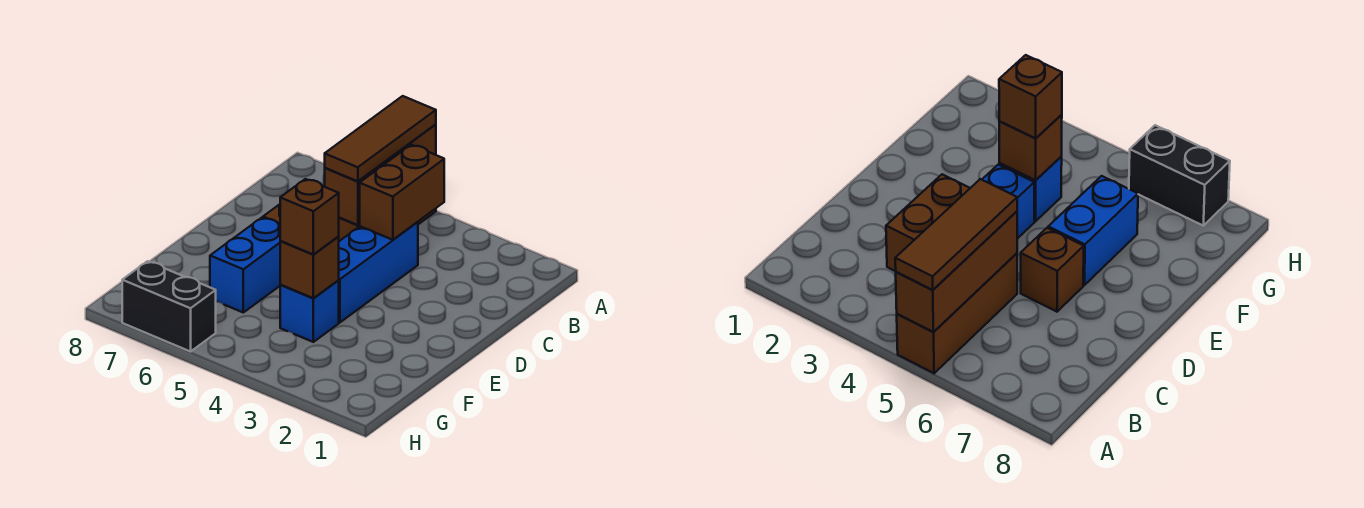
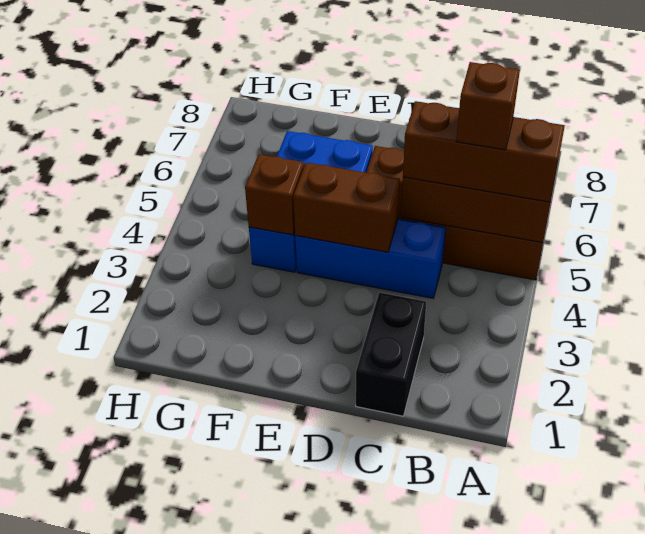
brown 1x3 tile [325,96,436,182] -> brown 1x3 brick [403,101,565,202]
brown 1x2 brick [360,145,444,240] -> brown 1x2 brick moved to [293,163,400,252]
brown 1x1 brick [280,179,339,254] -> brown 1x1 brick moved to [456,62,520,150]
black 1x2 brick [122,261,216,352] -> black 1x2 brick moved to [356,292,426,416]

